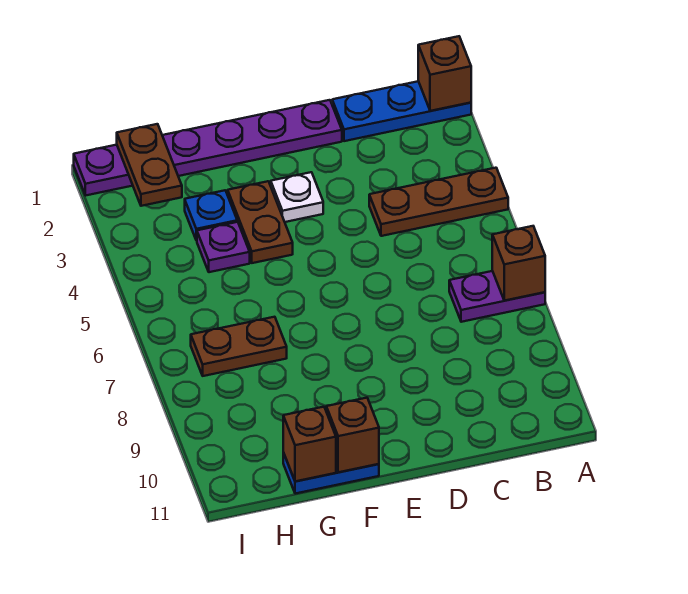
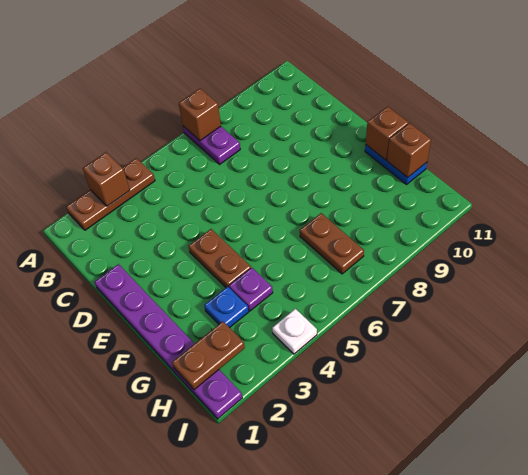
blue 1x3 plate [332,81,471,141] -> none
brown 1x1 brick [418,36,471,111] -> brown 1x1 brick moved to [83,152,130,206]
brown 1x3 plate [369,168,508,236] -> brown 1x3 plate turned to [66,158,155,230]
white 1x1 plate [271,172,323,222] -> white 1x1 plate moved to [272,309,317,354]
brown 1x2 plate [228,181,293,263] -> brown 1x2 plate turned to [189,229,251,287]

